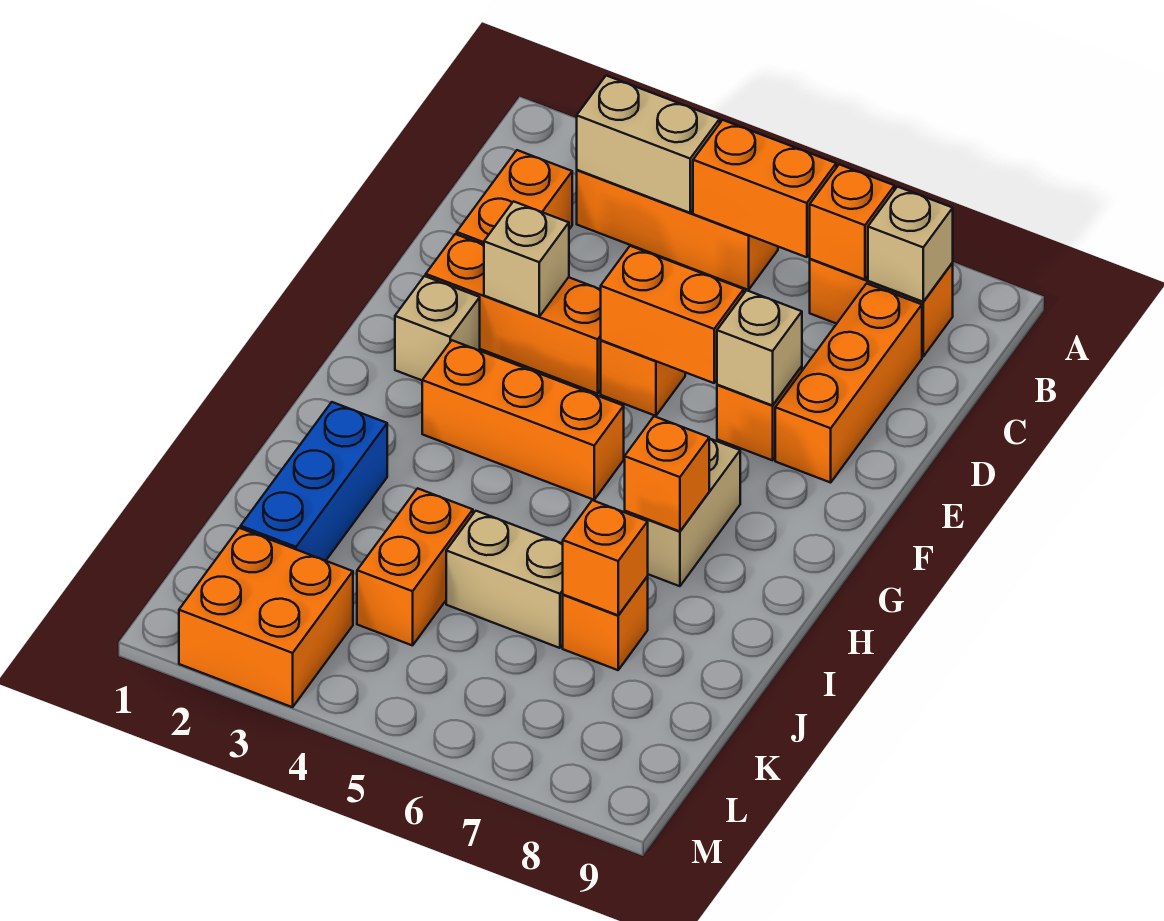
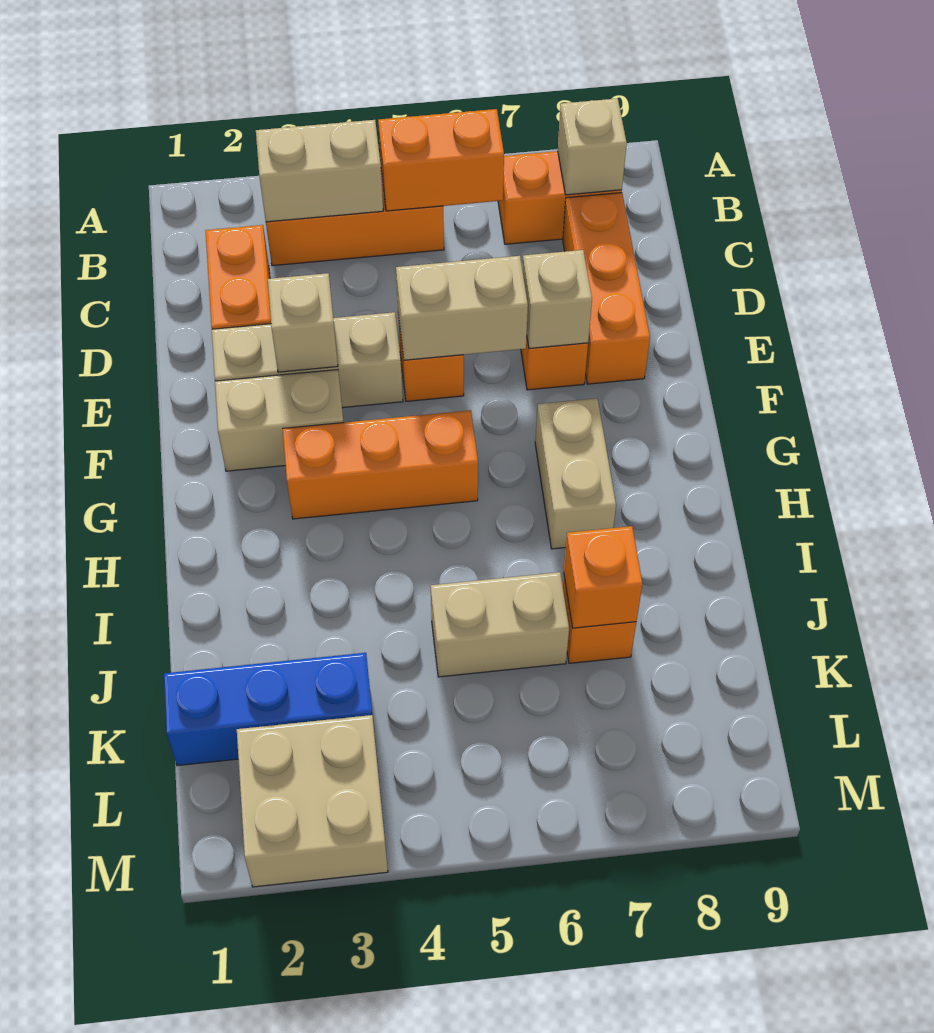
orange 1x1 brick [810,164,894,279] -> none
orange 1x3 brick [426,234,601,394] -> tan 1x3 brick [212,312,403,408]
orange 1x2 brick [601,246,744,383] -> tan 1x2 brick [396,256,528,360]
tan 1x1 brick [395,276,480,380] -> tan 1x2 brick [215,370,344,471]
orange 1x1 brick [625,416,709,531] -> none
blue 1x3 brick [241,402,387,561] -> blue 1x3 brick turned to [164,653,372,766]
orange 1x2 brick [357,488,473,646] -> none
orange 2x2 brick [179,528,353,707] -> tan 2x2 brick [237,715,388,887]

